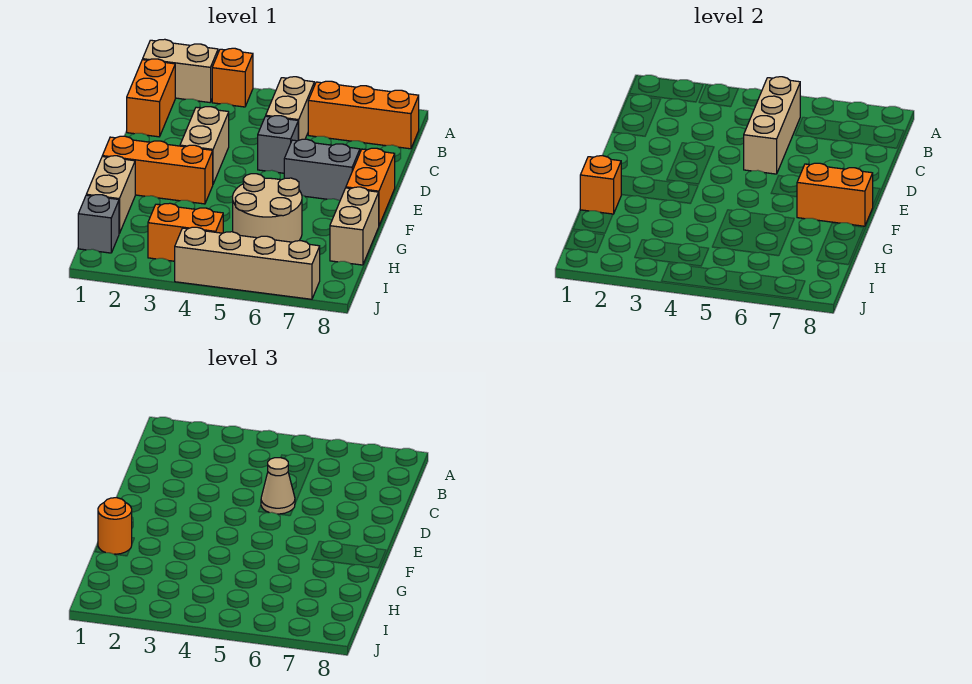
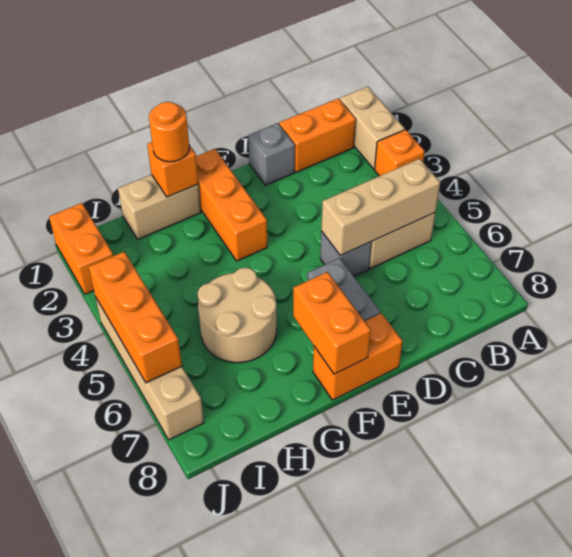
orange 1x3 brick [308,81,419,149] -> orange 1x3 brick moved to [89,252,182,383]
tan 1x2 brick [180,107,229,184] -> none
tan 1x1 cone [261,458,295,514] -> none
tan 1x2 brick [330,187,379,265] -> none
grey 1x1 brick [78,195,119,253] -> grey 1x1 brick moved to [248,123,295,185]
orange 1x2 brick [148,203,223,261] -> orange 1x2 brick moved to [49,203,113,294]

